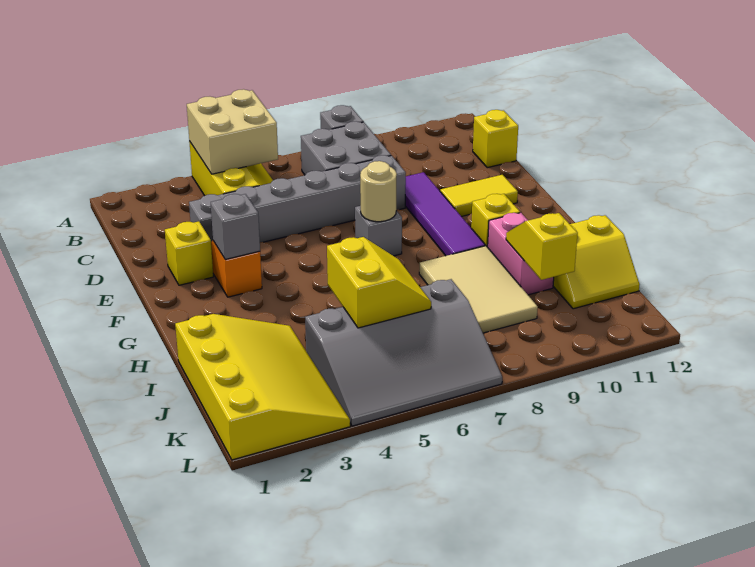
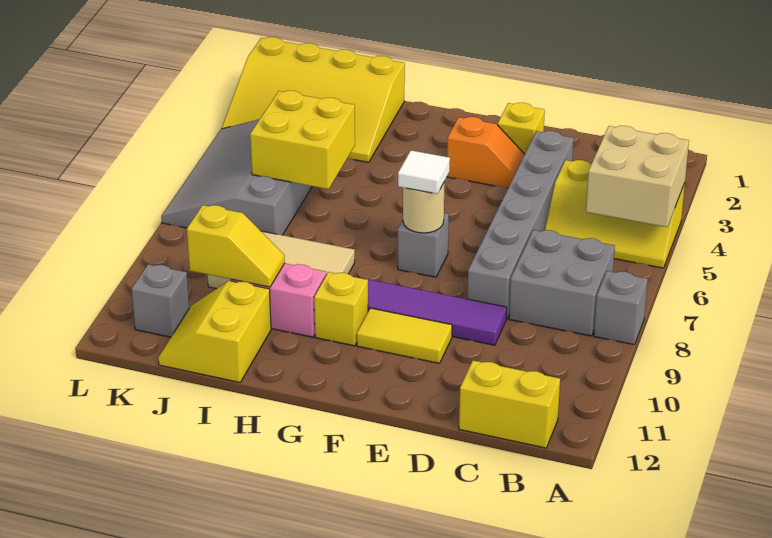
yellow 1x1 brick [473,110,518,168] -> yellow 1x2 brick [459,361,560,448]
yellow 1x2 tile [440,175,518,216] -> yellow 1x2 tile turned to [357,308,452,363]
grey 1x1 brick [211,194,260,259] -> grey 1x1 brick moved to [132,264,189,337]
none -> white 1x1 tile [398,150,450,194]
yellow 2x2 slope [327,237,431,328] -> yellow 2x2 brick [250,91,355,189]

